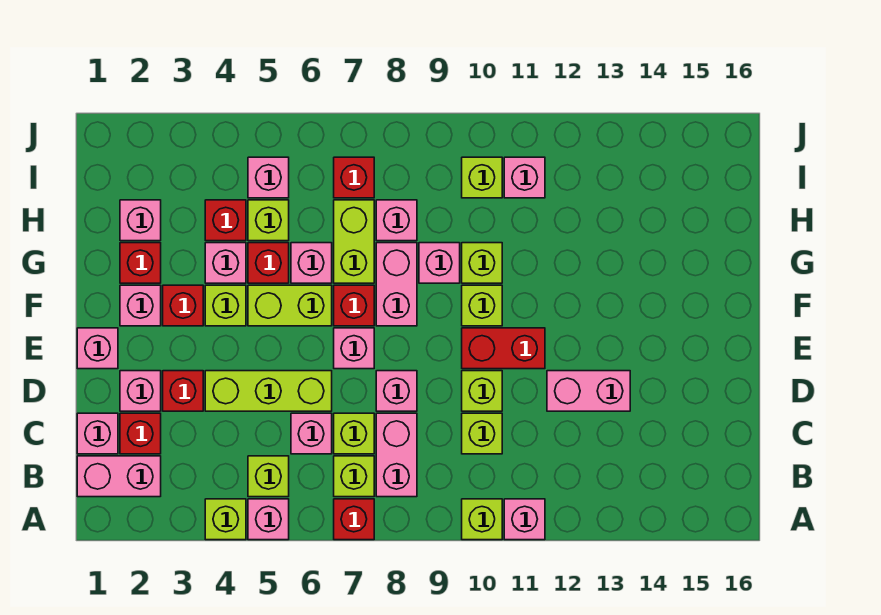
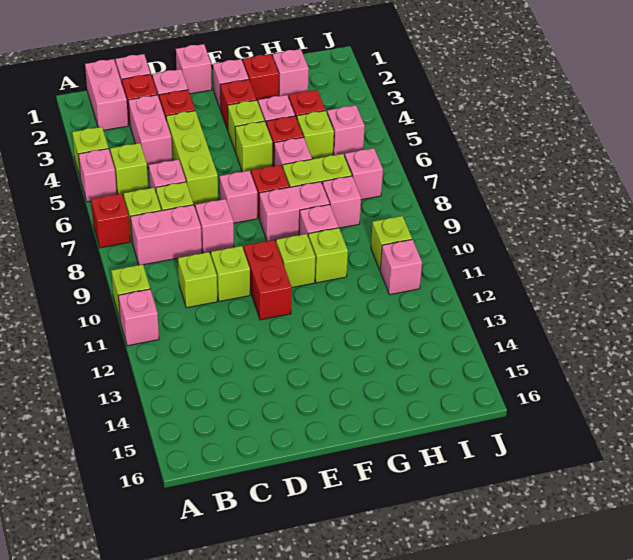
pink 1x2 brick [547,371,630,411] -> pink 1x2 brick moved to [128,95,172,168]
lime 1x2 brick [248,285,332,326] -> lime 1x1 brick [235,121,272,173]
red 1x1 brick [334,157,374,198] -> pink 1x1 brick [345,148,383,200]

